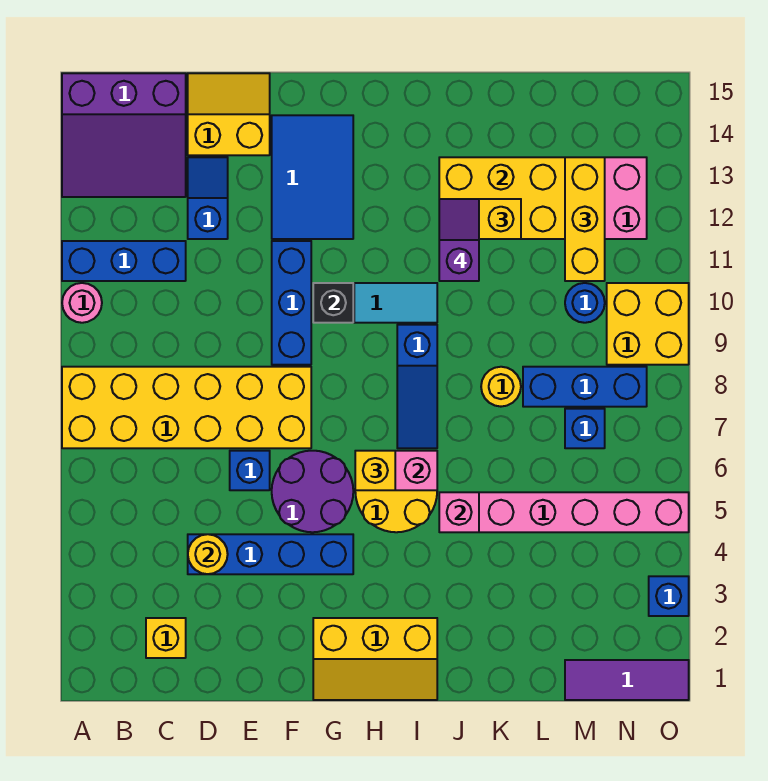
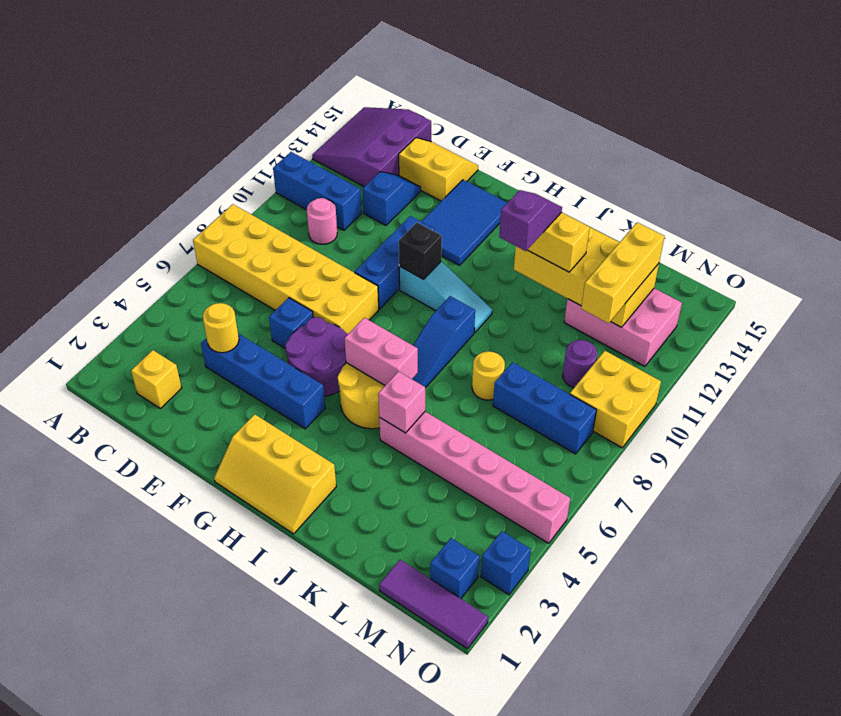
pink 1x1 round brick [62,283,102,323] -> pink 1x1 round brick moved to [307,198,337,244]
purple 3x3 slope [62,73,186,197] -> purple 3x3 slope turned to [312,107,431,187]
yellow 1x1 brick [355,451,395,490] -> none
blue 1x1 brick [565,409,605,448] -> blue 1x1 brick moved to [430,538,480,599]
blue 1x1 round brick [565,283,605,323] -> purple 1x1 round brick [563,340,597,388]

